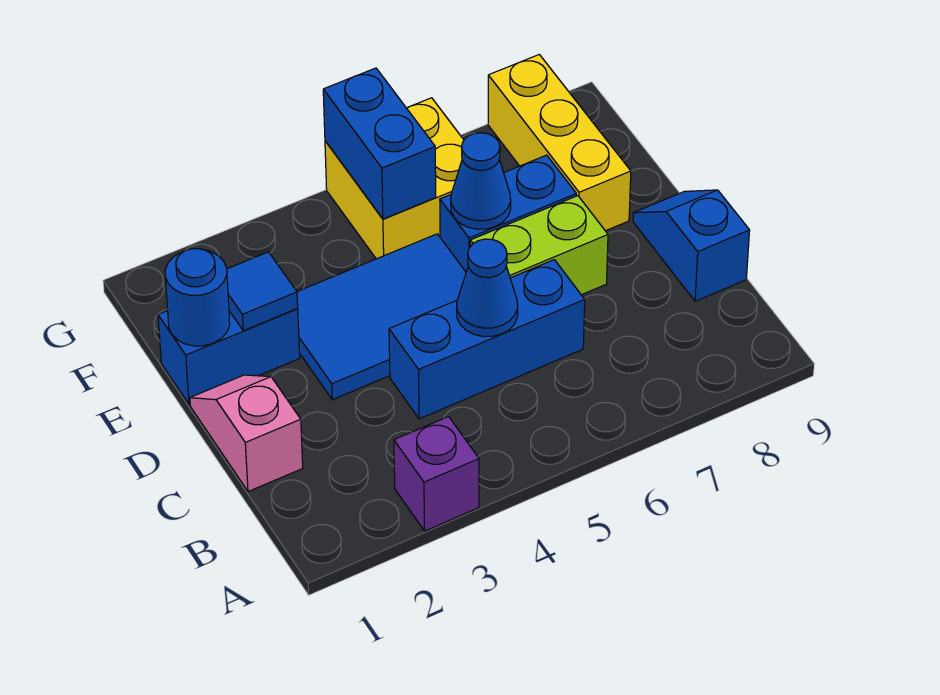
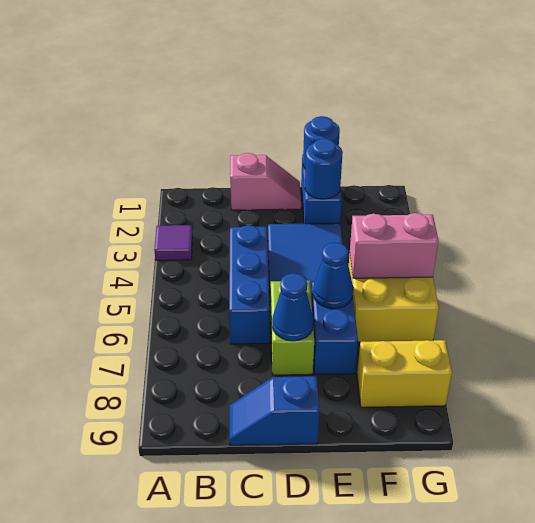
purple 1x1 brick [394,417,479,531] -> purple 1x1 tile [154,225,193,260]
blue 1x1 cone [457,239,518,337] -> blue 1x1 cone moved to [272,273,313,341]
blue 1x2 slope [633,190,750,301] -> blue 1x2 slope turned to [230,376,320,445]
blue 1x1 tile [227,252,298,331] -> blue 1x1 round brick [305,139,343,199]
yellow 1x3 brick [488,55,631,231] -> yellow 1x2 brick [357,340,452,407]
blue 1x2 brick [323,68,436,219] -> pink 1x2 brick [350,213,439,278]

